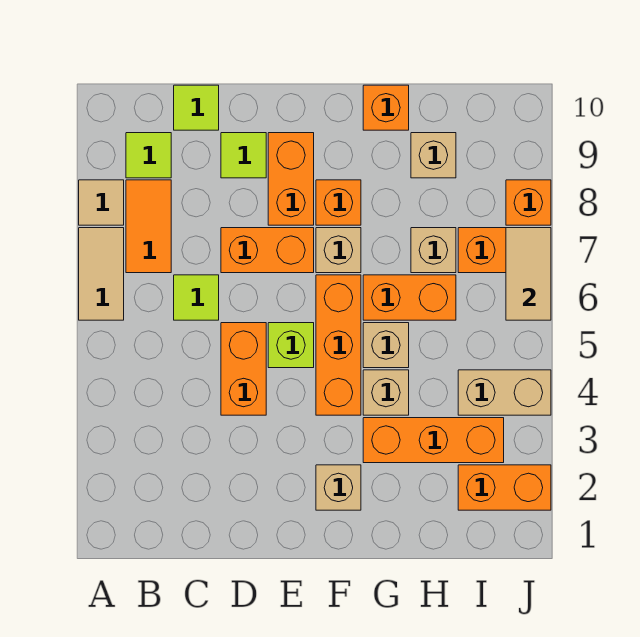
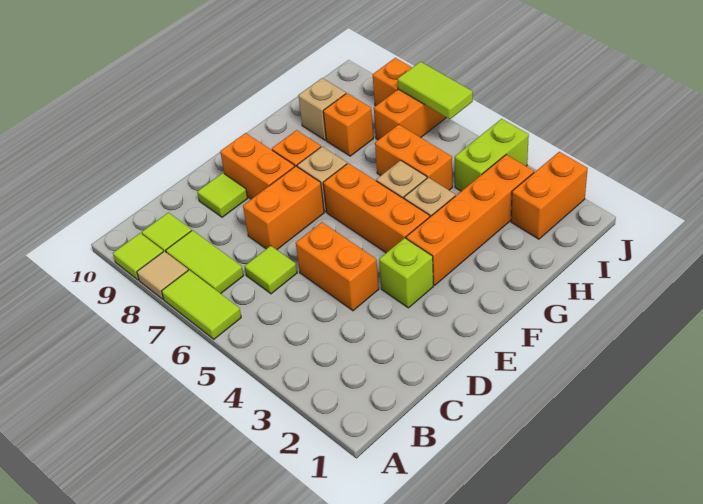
tan 1x2 tile [79,228,124,320] -> lime 1x2 tile [162,270,241,339]
orange 1x2 tile [126,180,171,273] -> lime 1x2 tile [166,230,244,294]
lime 1x1 tile [174,85,219,130] -> lime 1x1 tile moved to [113,233,163,280]
lime 1x1 brick [268,323,314,368] -> lime 1x1 brick moved to [379,238,433,308]
tan 1x1 brick [316,465,361,510] -> none
orange 1x3 brick [363,418,504,463] -> orange 1x4 brick [406,155,534,285]
orange 1x2 brick [363,275,456,320] -> orange 1x2 brick turned to [375,125,452,190]
orange 1x1 brick [363,85,409,130] -> orange 1x1 brick moved to [323,93,373,156]
tan 1x1 brick [411,228,456,273] -> none
tan 1x2 brick [458,370,551,415] -> lime 1x2 brick [455,119,529,191]
tan 1x2 tile [506,228,551,320] -> lime 1x2 tile [398,62,473,119]

